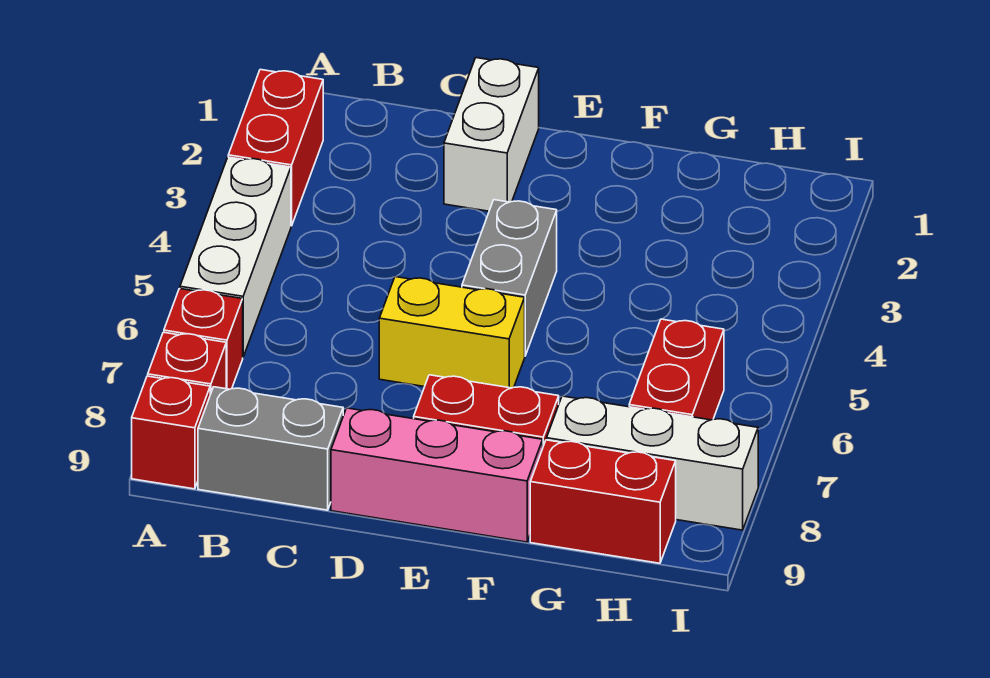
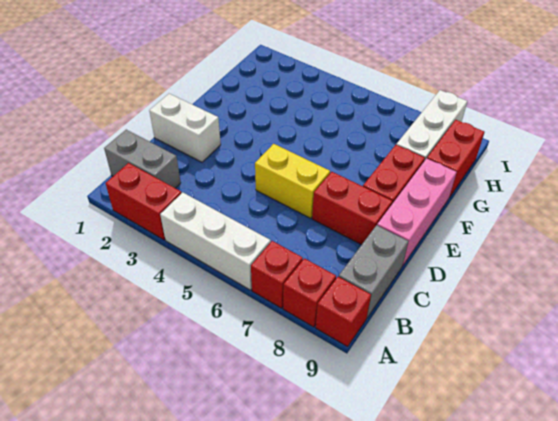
yellow 1x2 brick [379,277,525,388] -> yellow 1x2 brick turned to [255,144,330,218]
grey 1x2 brick [462,200,557,355] -> grey 1x2 brick moved to [104,130,181,188]
red 1x2 brick [629,319,724,420] -> red 1x2 brick moved to [312,172,392,245]

